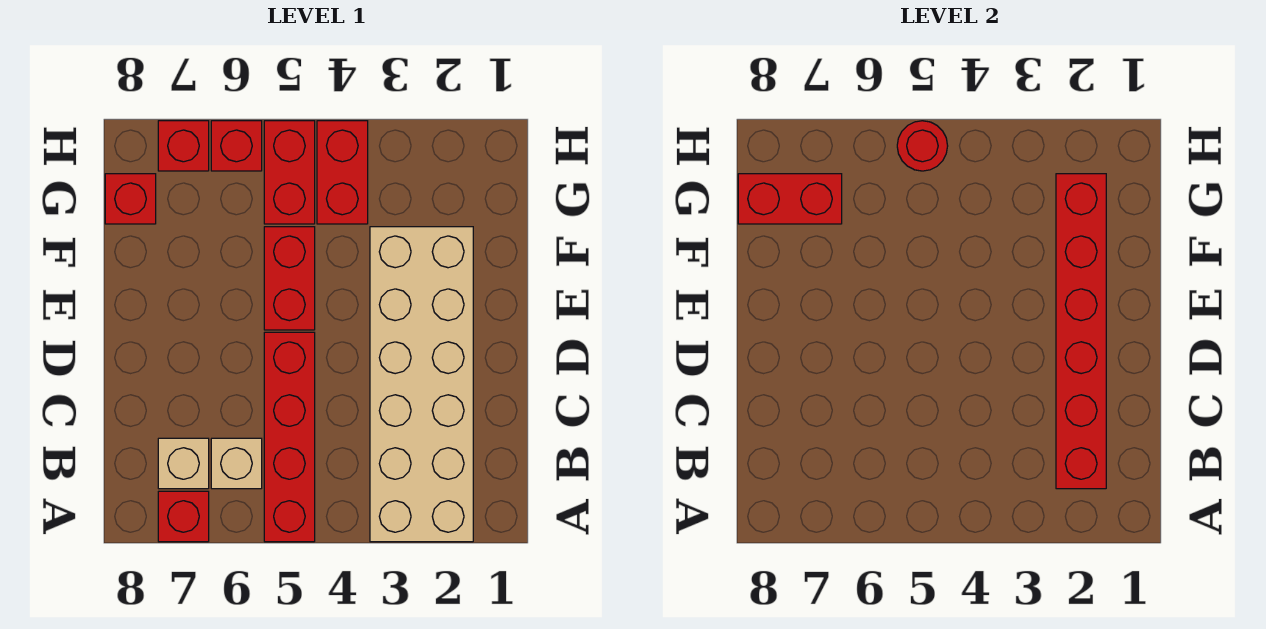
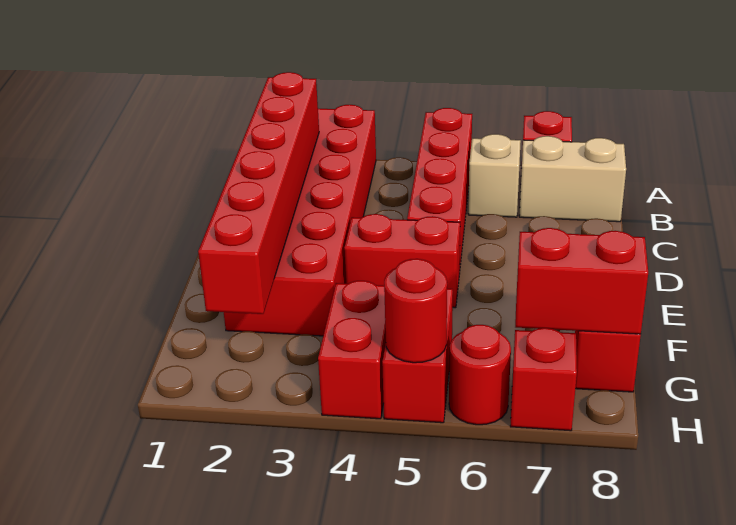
tan 2x6 brick [370,227,473,542] -> red 2x6 brick [224,105,376,336]
tan 1x1 brick [158,438,209,489] -> tan 1x2 brick [519,136,626,222]
red 1x2 brick [264,227,315,330] -> red 1x2 brick turned to [344,214,460,308]
red 1x1 brick [211,121,262,171] -> red 1x1 round brick [449,325,511,425]

